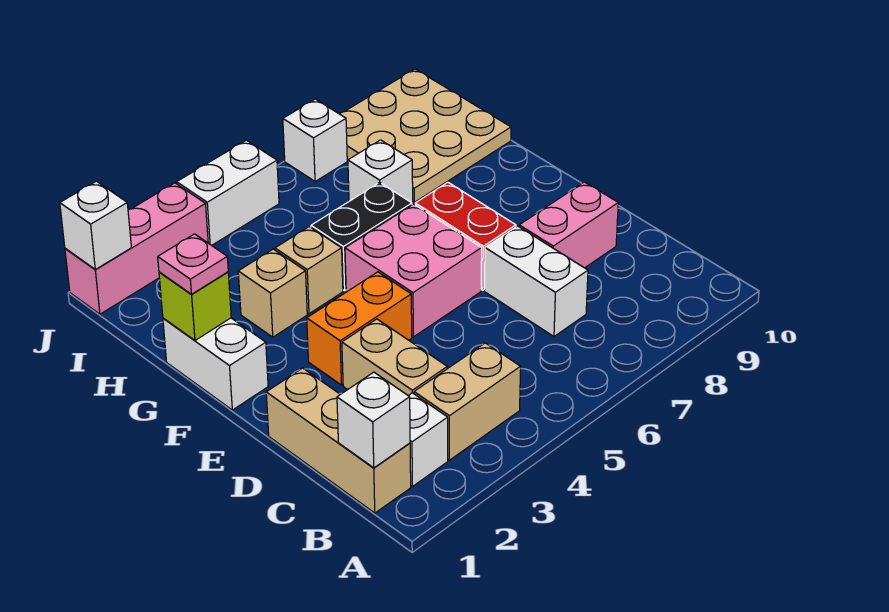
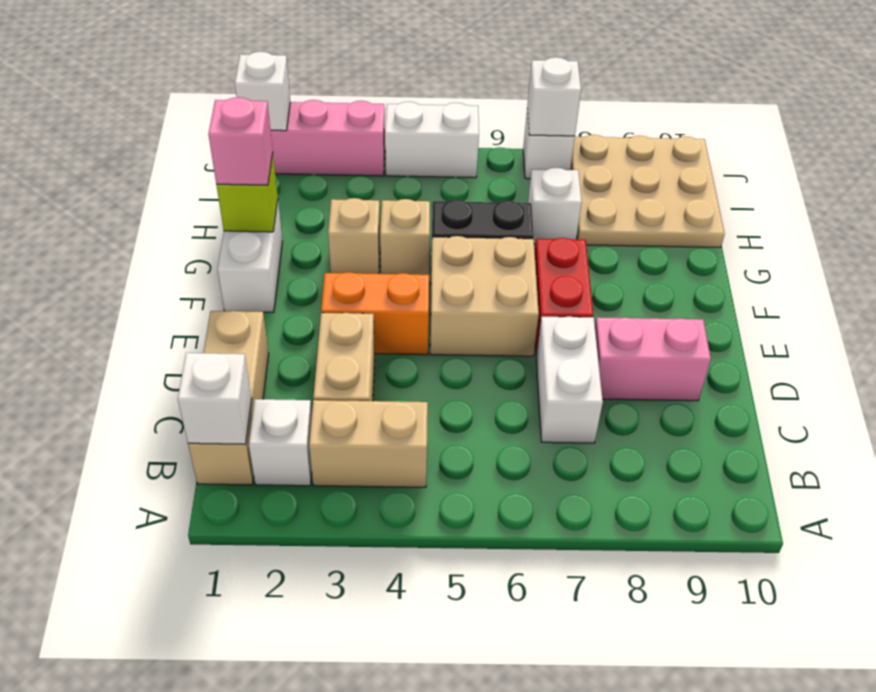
pink 2x2 brick [345,204,482,337] -> tan 2x2 brick [430,236,539,356]
pink 1x1 plate [158,234,228,294] -> pink 1x1 brick [208,97,273,185]
none -> white 1x1 brick [527,57,581,136]

